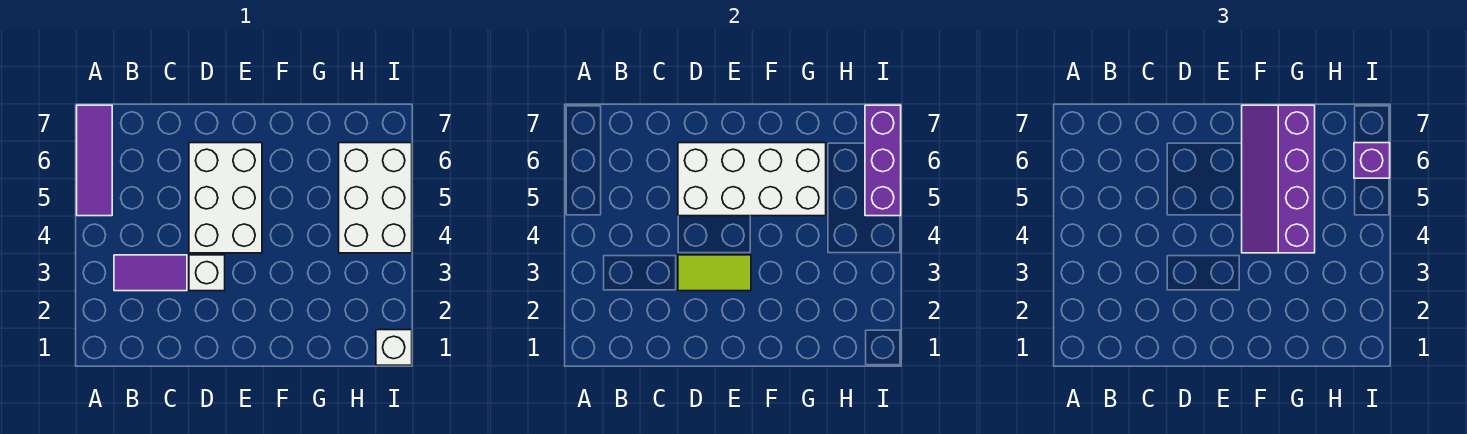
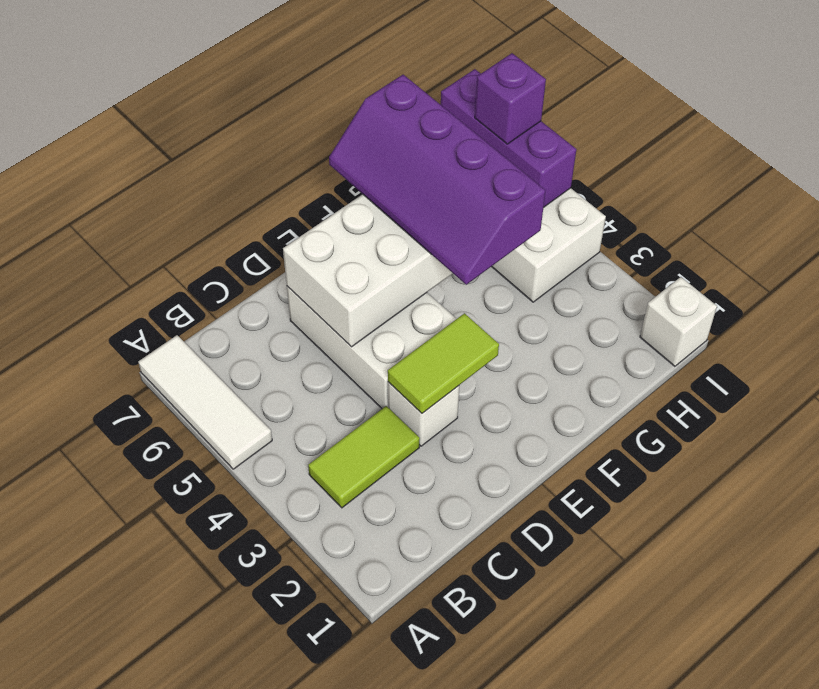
purple 1x3 tile [77,105,112,216] -> white 1x3 tile [138,335,272,469]
purple 1x2 tile [114,255,187,291] -> lime 1x2 tile [308,406,420,508]

